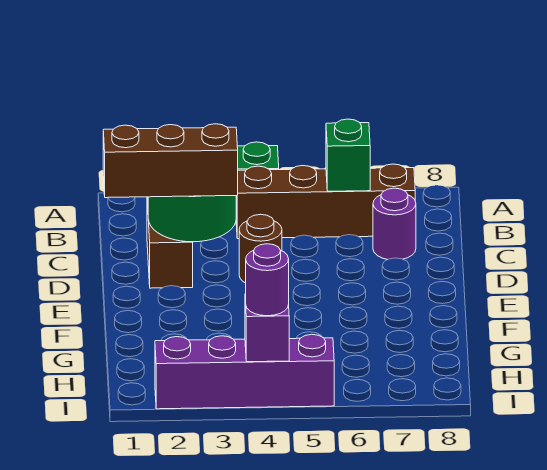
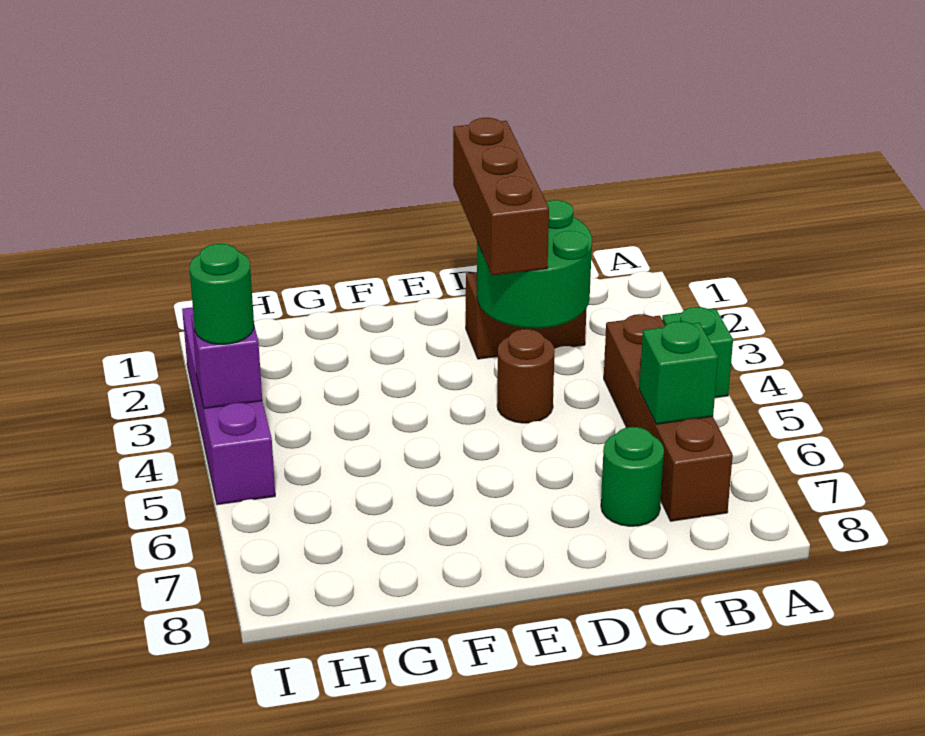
purple 1x1 round brick [373,188,416,260] -> green 1x1 round brick [601,427,664,526]
purple 1x1 round brick [246,244,289,316] -> green 1x1 round brick [190,244,254,344]

